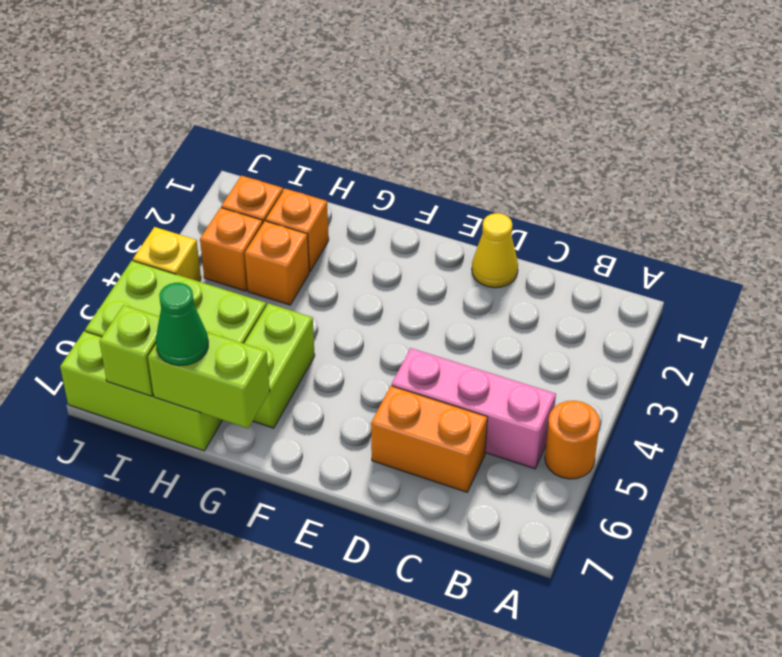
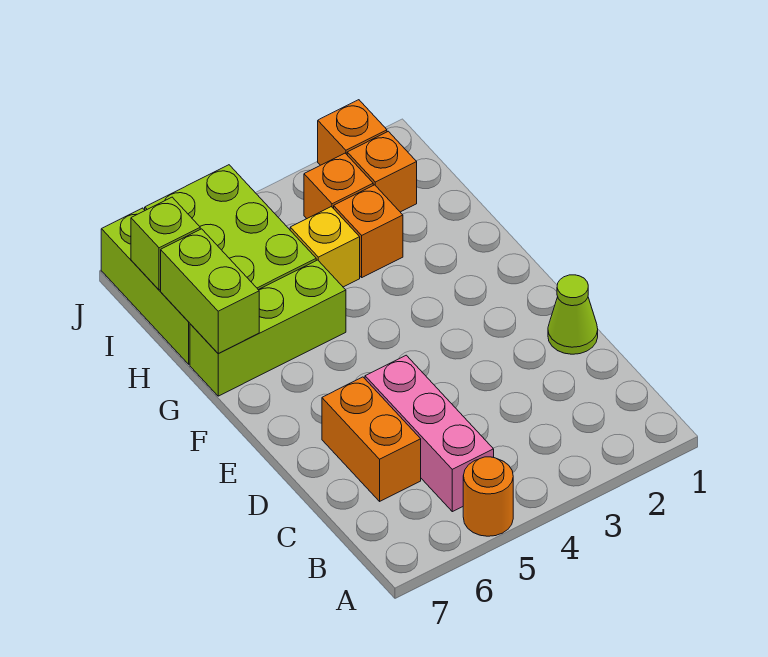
yellow 1x1 cone [472,213,518,288] -> lime 1x1 cone [548,275,598,354]
lime 1x2 brick [244,303,315,428] -> lime 1x3 brick [190,260,346,396]
orange 1x1 brick [266,189,329,271] -> orange 1x1 brick moved to [318,100,387,165]
green 1x1 cone [156,283,208,366] -> none
yellow 1x1 brick [133,227,201,282] -> yellow 1x1 brick moved to [290,207,360,287]

